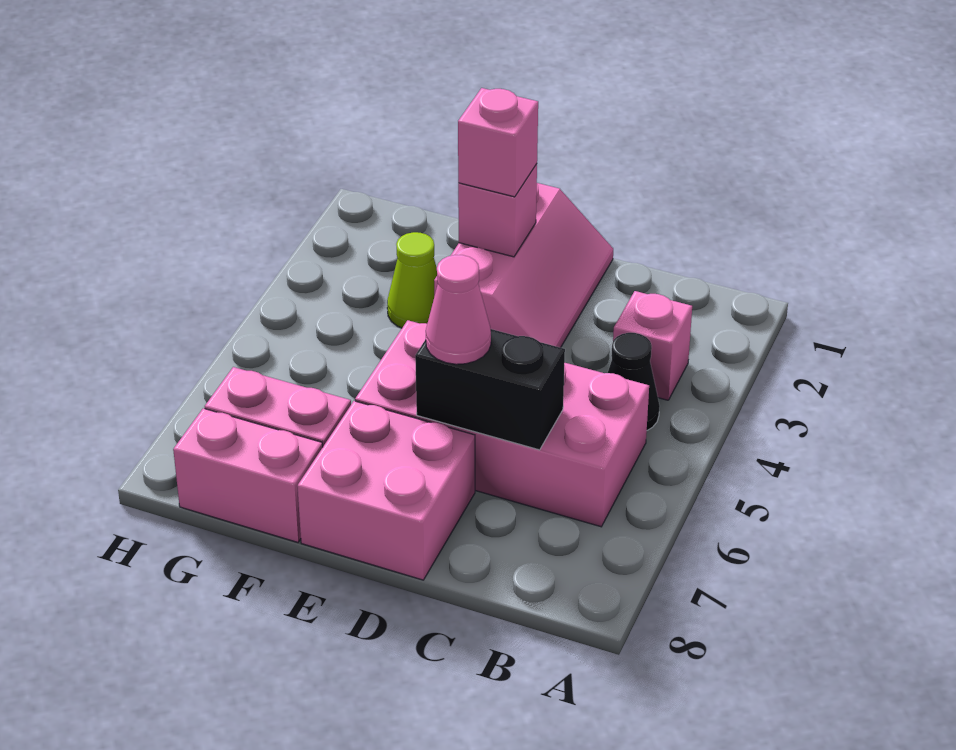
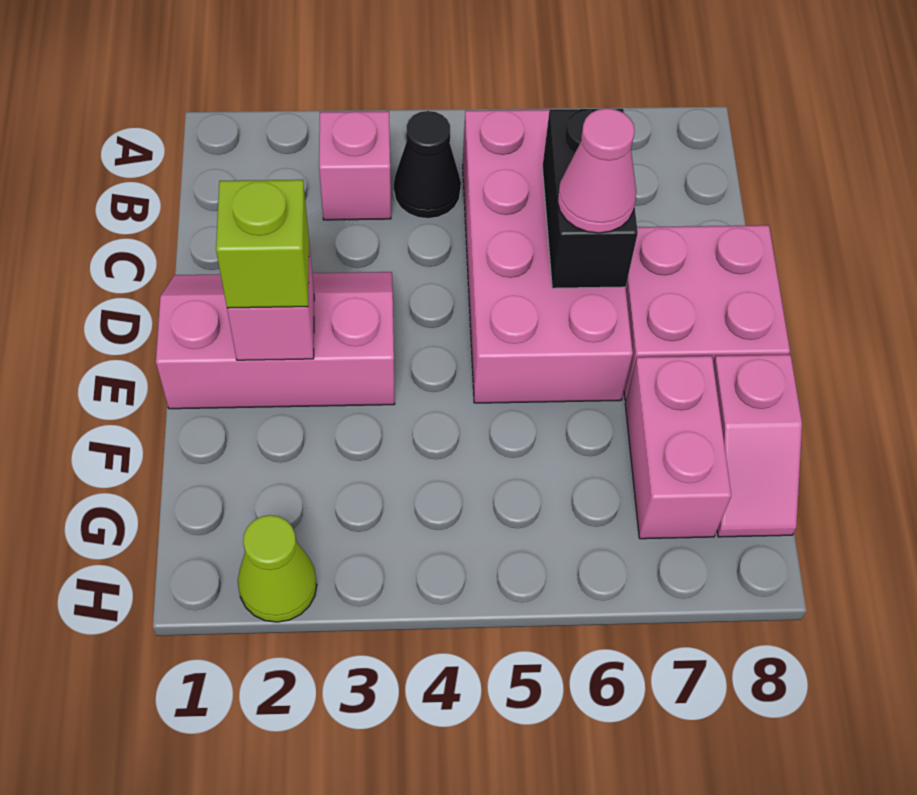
pink 1x1 brick [458,88,538,197] -> lime 1x1 brick [216,180,309,308]
lime 1x1 cone [387,232,437,328] -> lime 1x1 cone moved to [238,515,317,622]
pink 1x2 brick [173,408,323,542] -> pink 1x2 slope [713,355,802,537]

